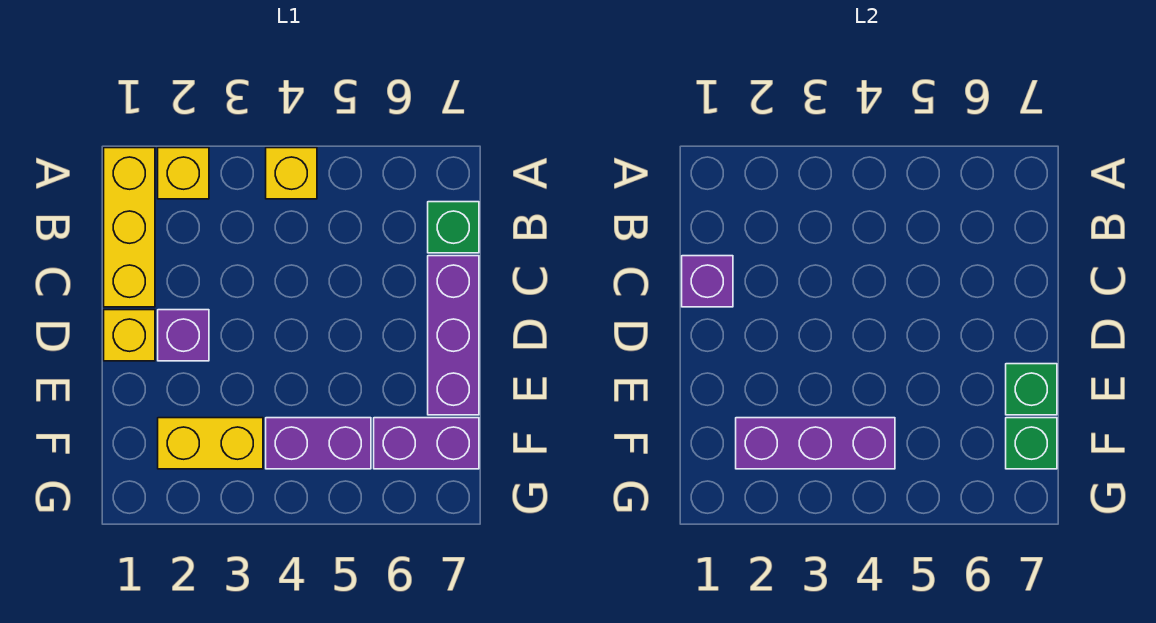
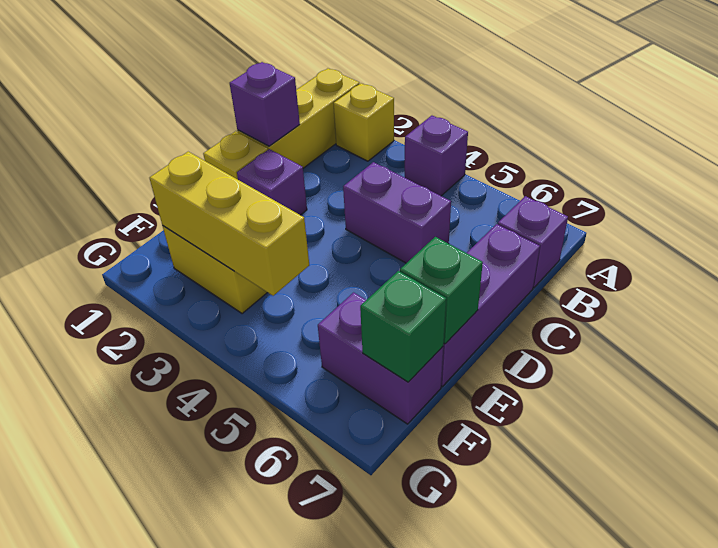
yellow 1x1 brick [266,148,317,199] -> purple 1x1 brick [405,116,468,196]
green 1x1 brick [428,202,479,253] -> purple 1x1 brick [498,196,568,288]
purple 1x3 brick [736,418,895,469] -> yellow 1x3 brick [150,152,309,296]
purple 1x2 brick [266,418,371,469] -> purple 1x2 brick moved to [343,162,451,263]

